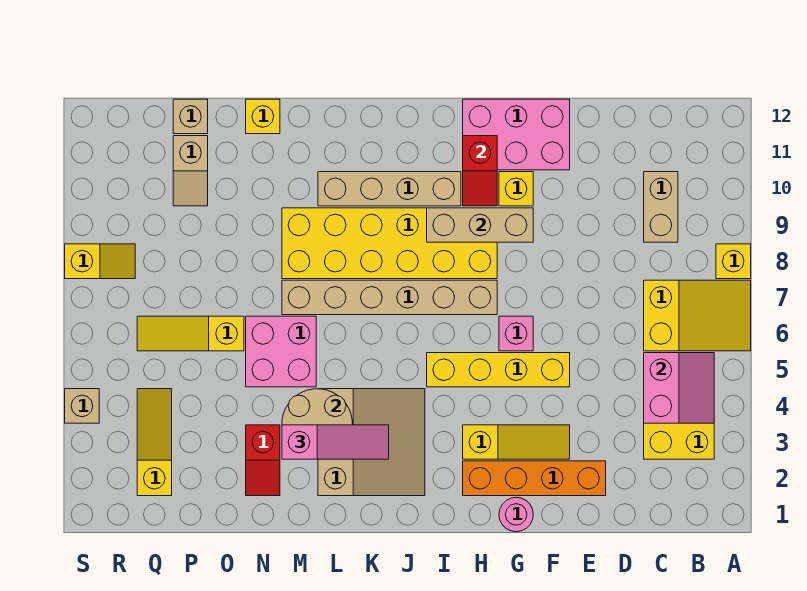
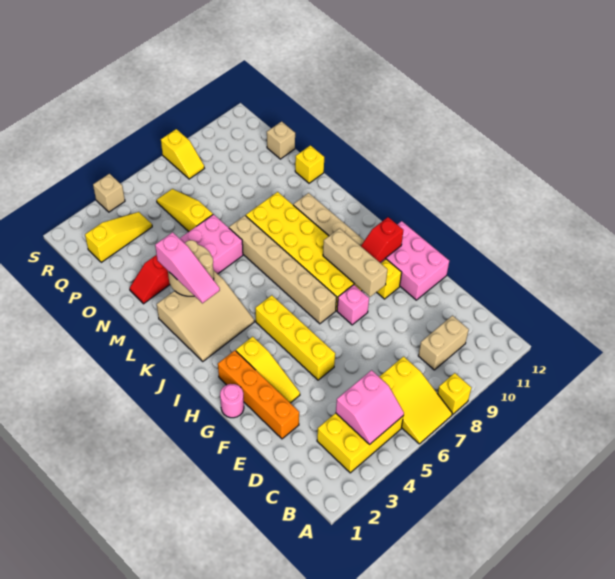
pink 1x1 brick [499,316,533,351] -> pink 1x1 brick moved to [337,285,369,325]
tan 1x2 slope [173,136,208,206] -> none

